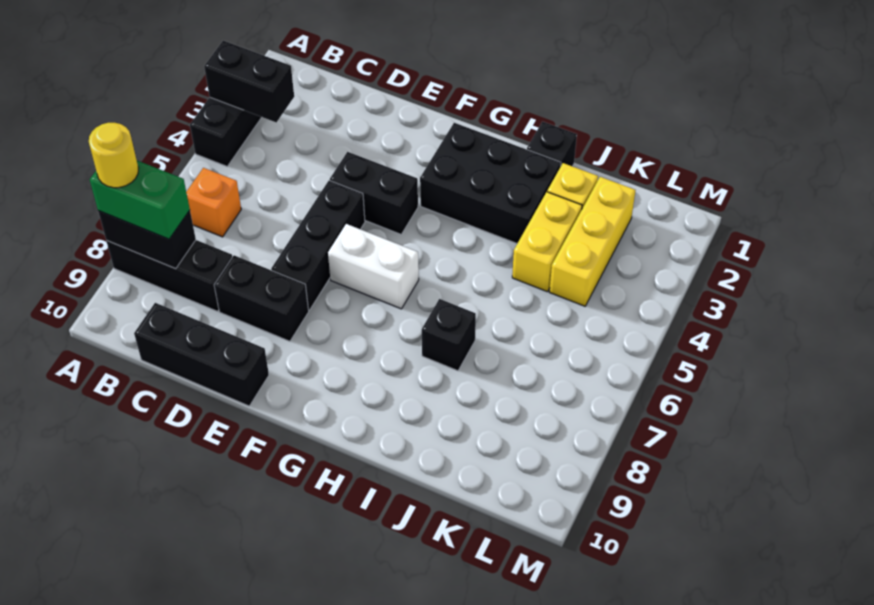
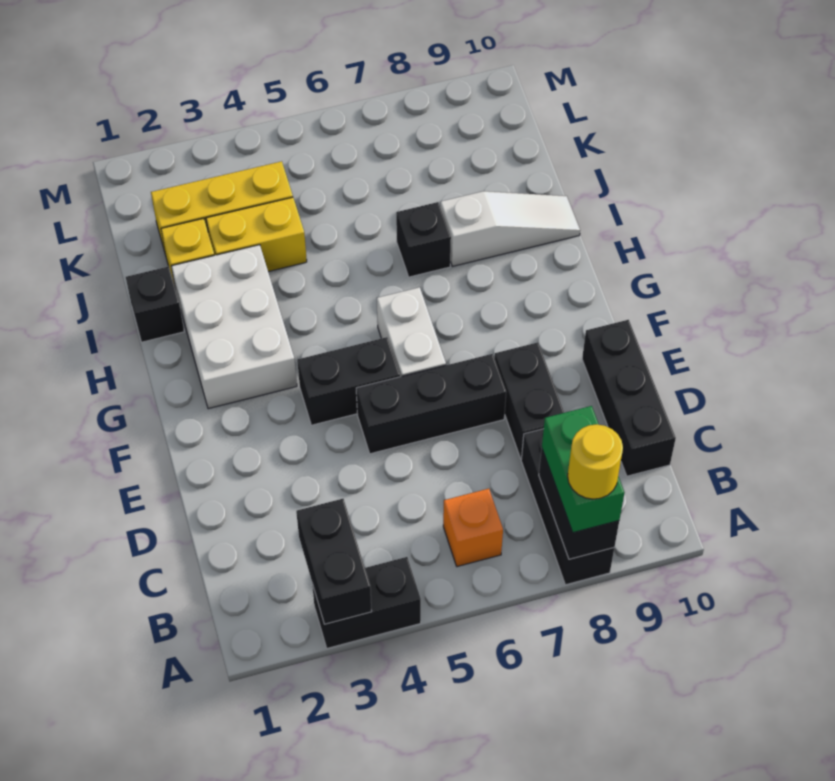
black 1x2 brick [330,152,418,234] -> black 1x2 brick turned to [297,337,400,425]
black 2x3 brick [420,123,561,243] -> white 2x3 brick [171,245,297,409]
none -> white 1x3 slope [440,191,580,266]

